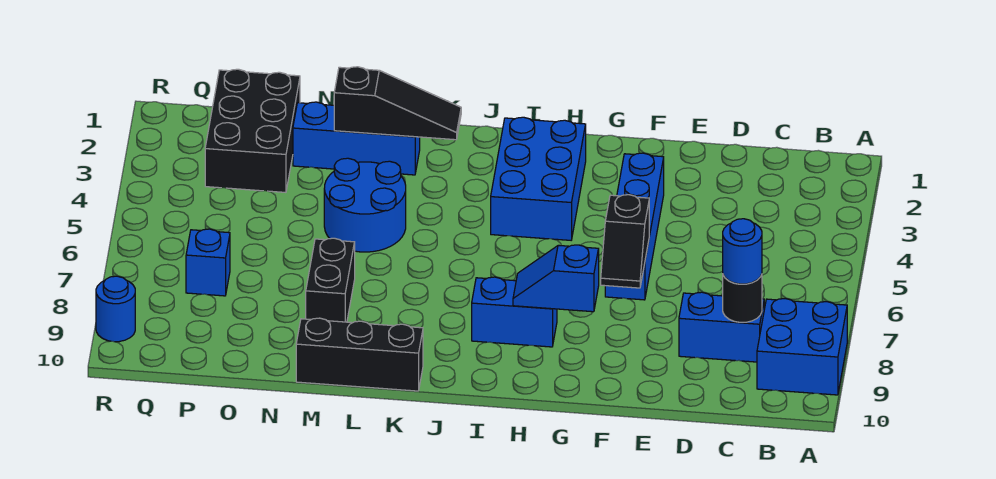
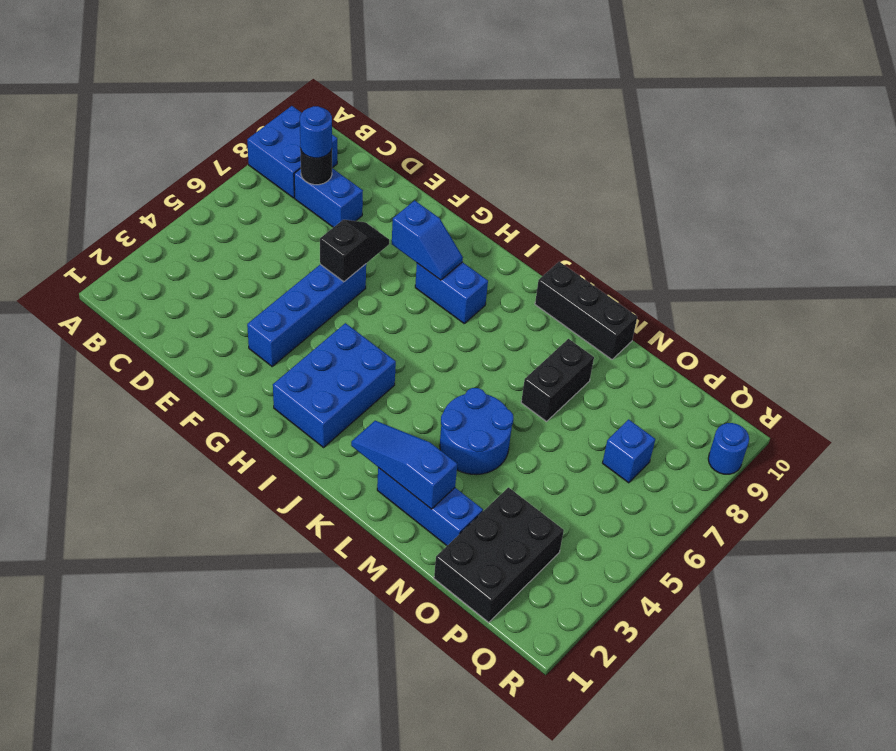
black 1x3 slope [334,67,461,140] -> blue 1x3 slope [351,421,457,509]

